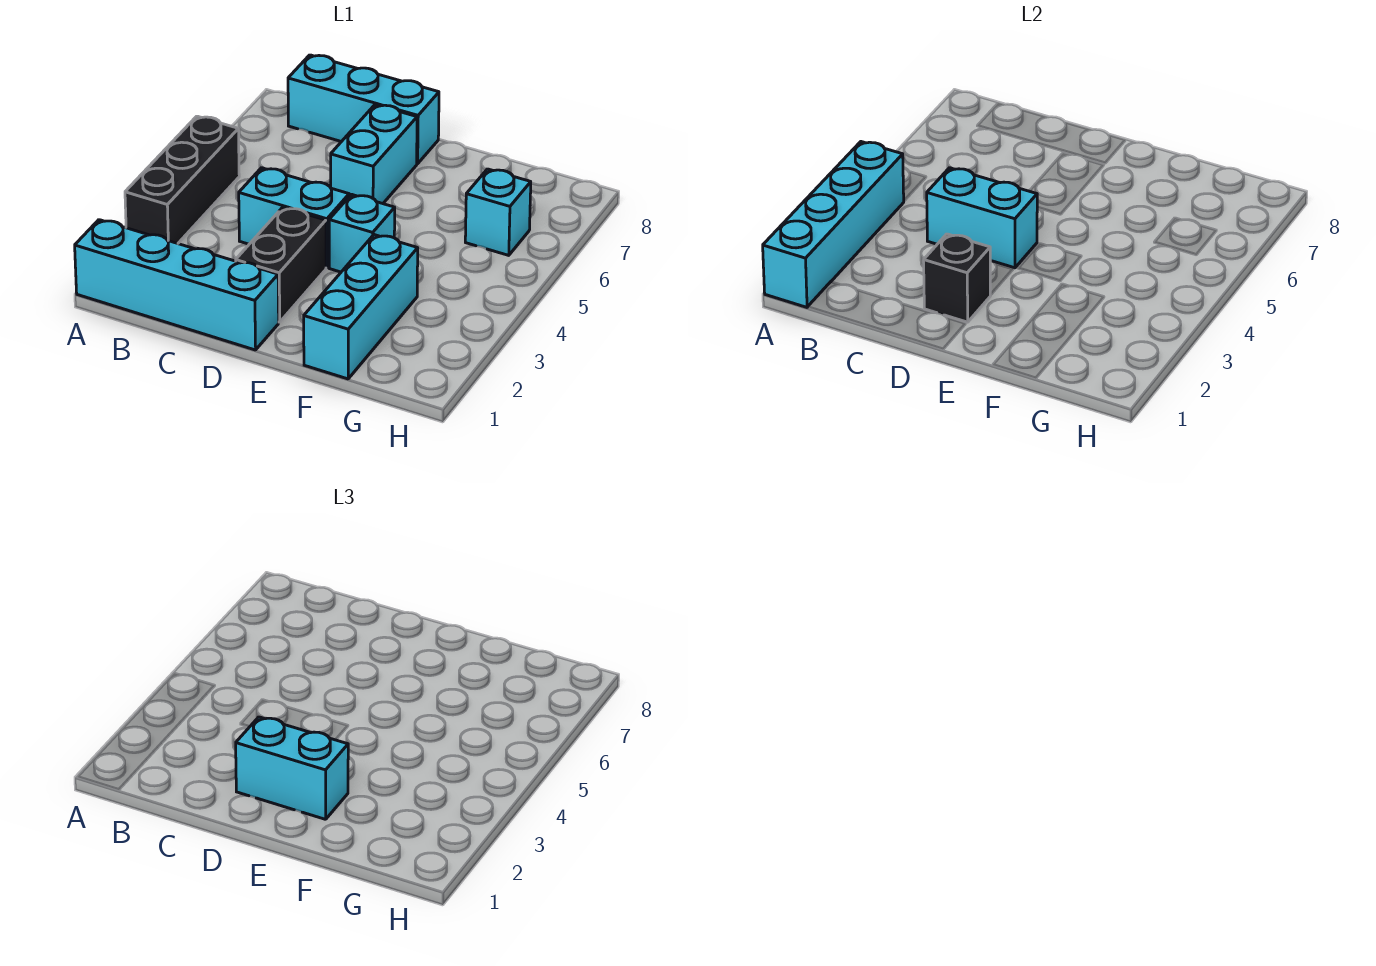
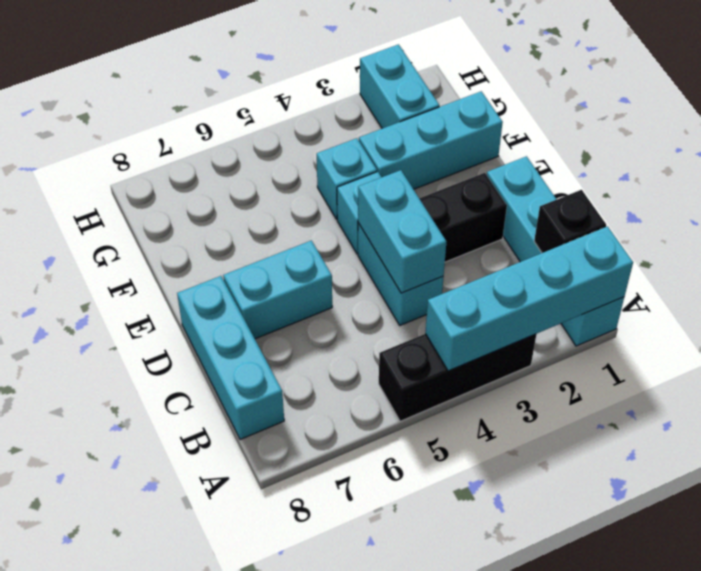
black 1x1 brick [924,234,990,322] -> black 1x1 brick moved to [534,190,606,253]
cyan 1x2 brick [236,717,348,819] -> cyan 1x2 brick moved to [360,45,440,128]
cyan 1x1 brick [465,169,531,255] -> cyan 1x1 brick moved to [317,138,377,219]

